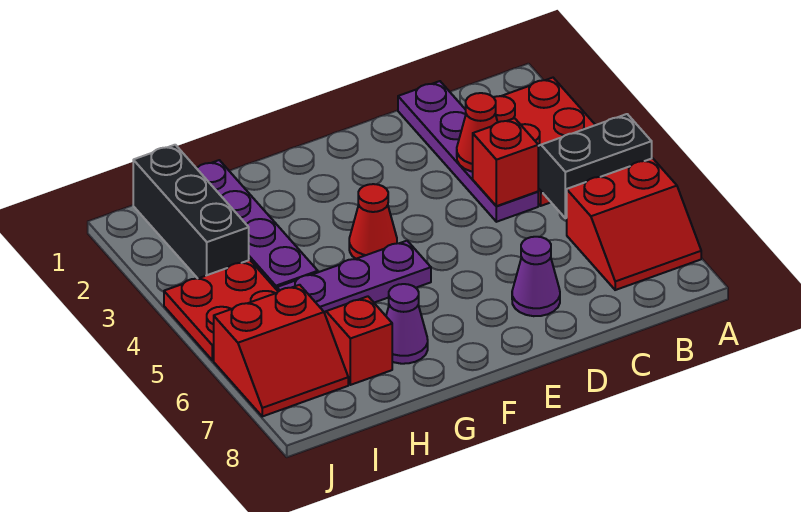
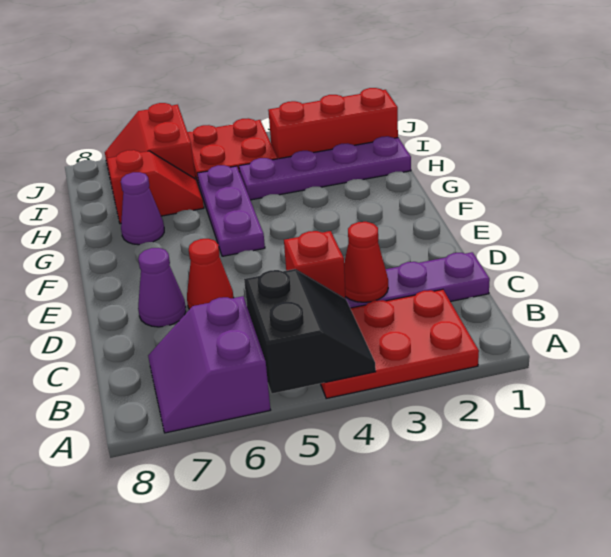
red 2x2 slope [567,158,701,290] -> purple 2x2 slope [148,296,270,433]
red 1x1 cone [349,184,397,259] -> red 1x1 cone moved to [187,239,234,309]
black 1x3 brick [133,145,249,278] -> red 1x3 brick [268,88,398,159]

